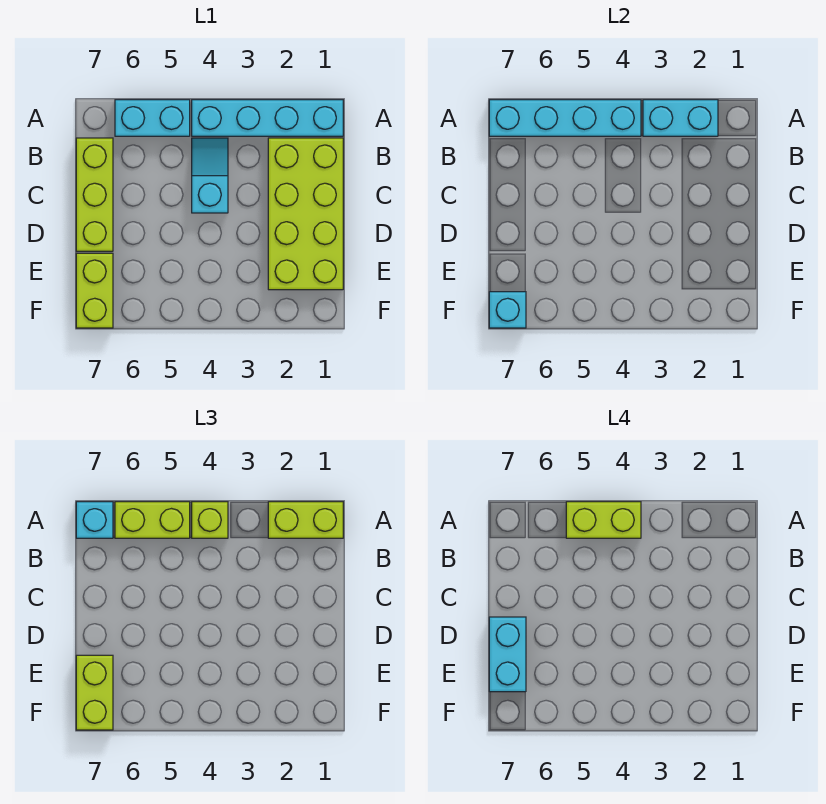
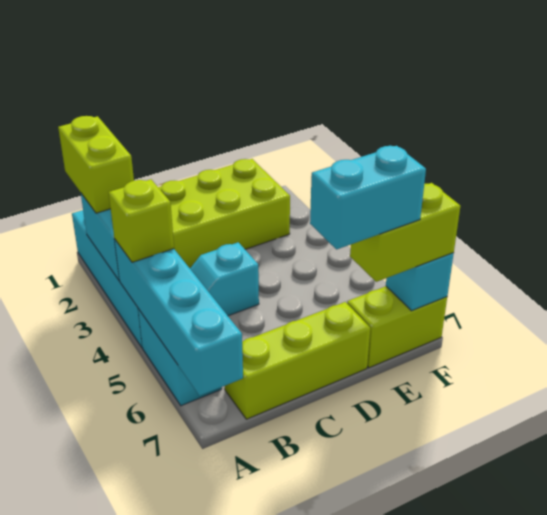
lime 1x2 brick [566,502,641,538] -> none
lime 1x2 brick [115,502,190,538] -> none
cyan 1x1 brick [76,502,113,538] -> none

